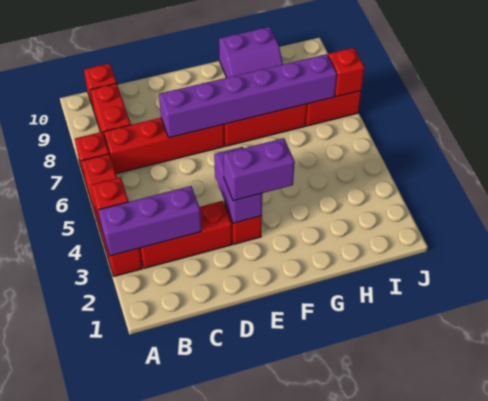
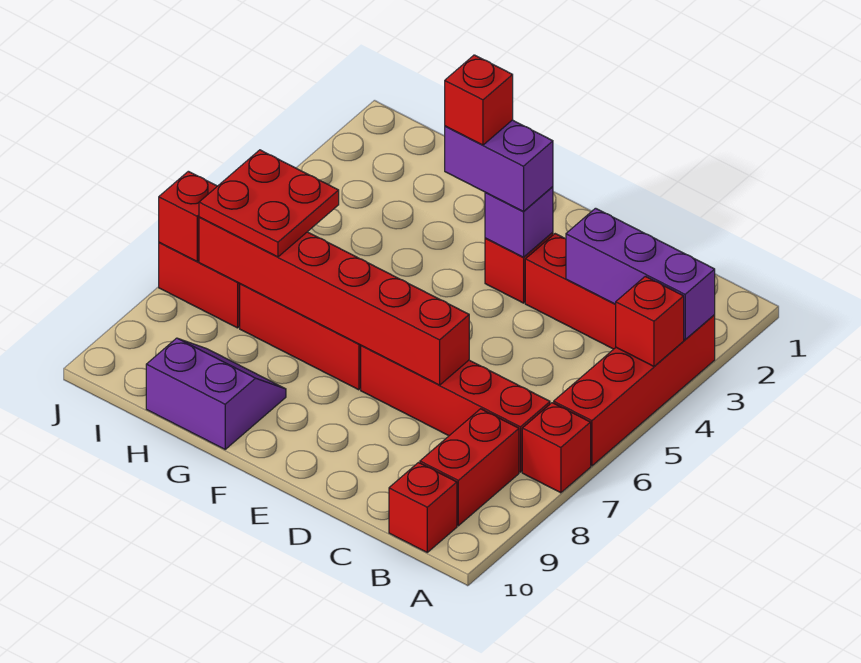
purple 1x6 brick [159,54,337,138] -> red 1x6 brick [199,217,469,385]
purple 1x2 brick [214,147,262,223] -> purple 1x1 brick [485,187,553,257]
none -> red 1x1 brick [445,55,513,145]
none -> red 2x2 plate [199,150,339,257]

